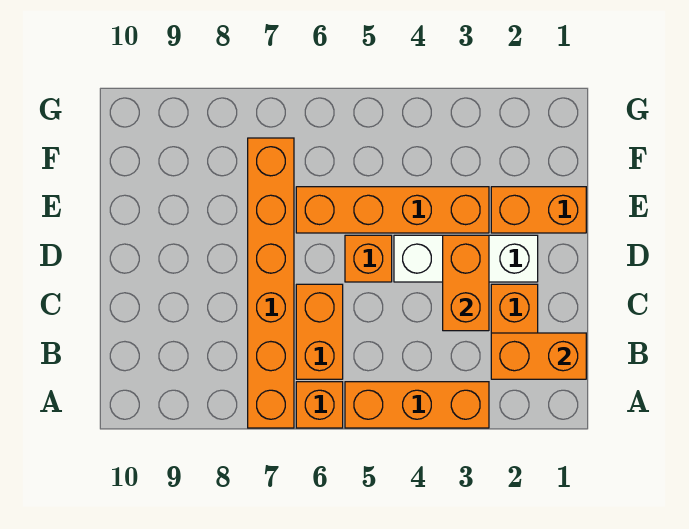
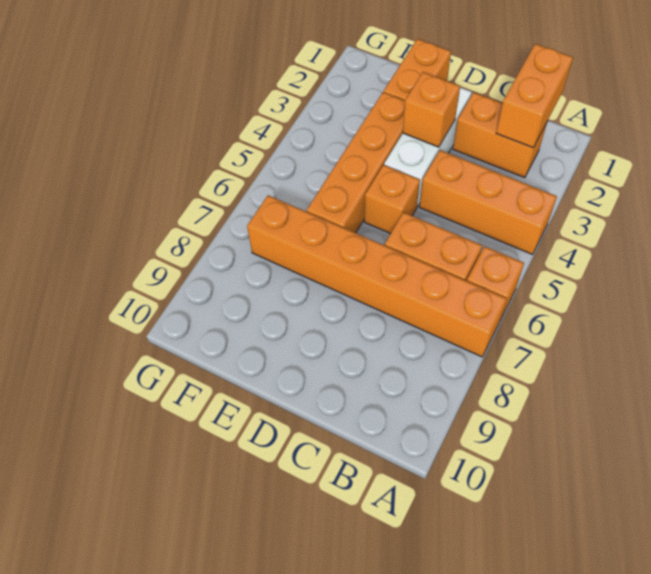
orange 1x3 brick [345,382,489,428] -> orange 1x3 brick turned to [419,150,557,255]
orange 1x2 brick [443,235,489,331] -> orange 1x1 brick [403,72,460,147]

